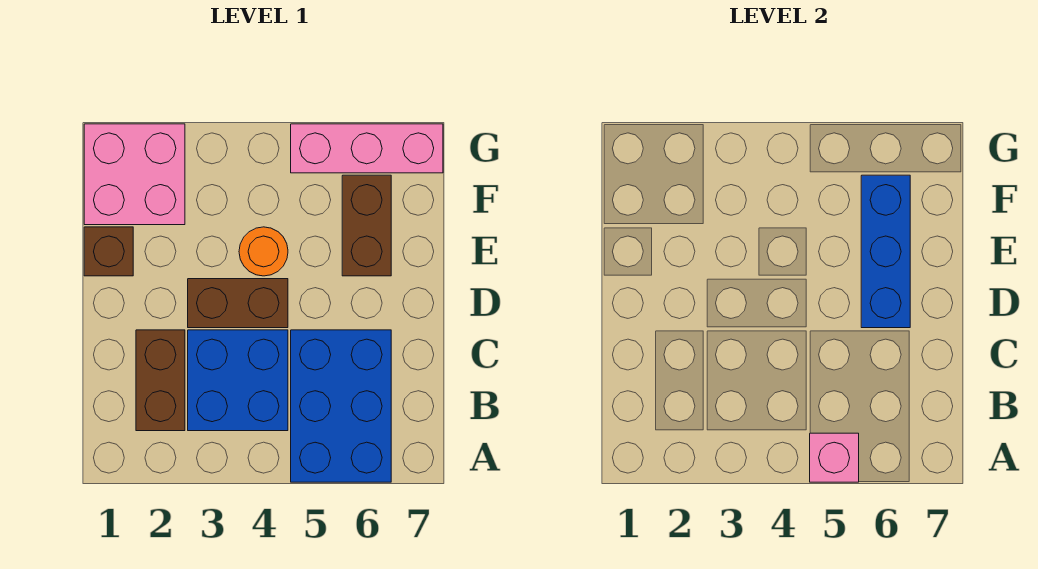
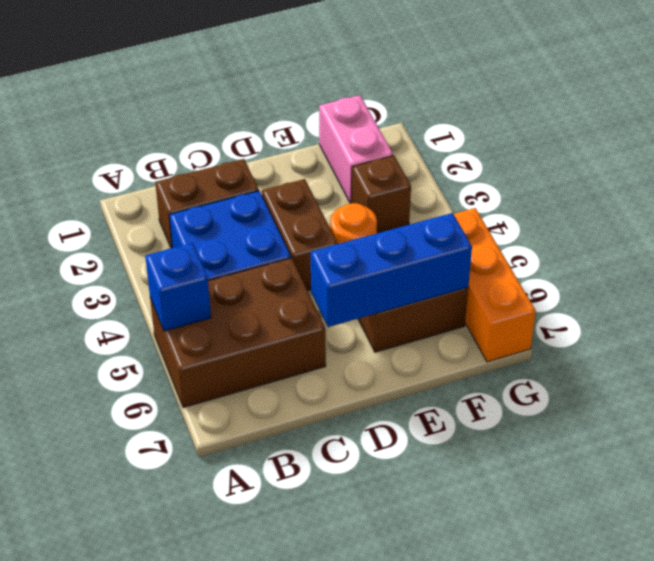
blue 2x3 brick [291,330,391,482] -> brown 2x3 brick [150,258,326,408]
pink 1x1 brick [810,433,859,482] -> blue 1x1 brick [145,243,211,331]
brown 1x1 brick [84,227,133,276] -> brown 1x1 brick moved to [351,156,411,233]
pink 2x2 brick [84,124,185,225] -> pink 1x2 brick [319,95,393,203]
pink 1x3 brick [291,124,443,173] -> orange 1x3 brick [454,208,536,362]

